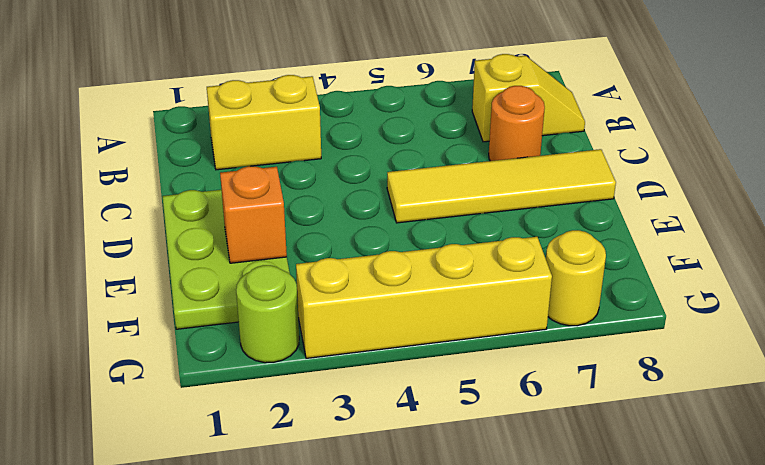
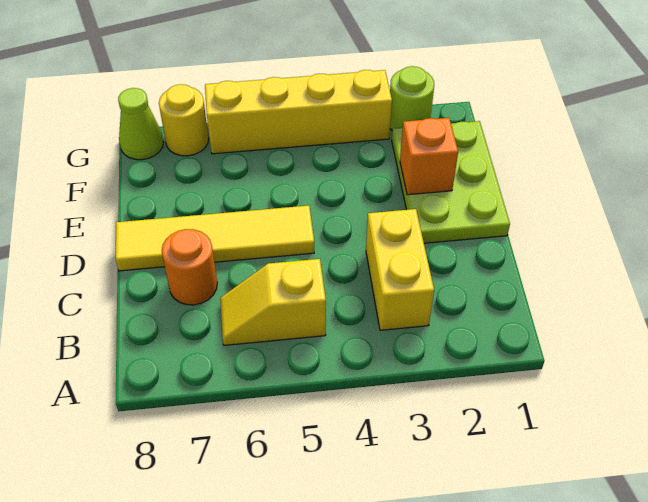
yellow 1x2 brick [207,75,321,170] -> yellow 1x2 brick turned to [366,209,434,330]
yellow 1x2 slope [472,54,585,142] -> yellow 1x2 slope moved to [220,259,326,345]
none -> lime 1x1 cone [118,88,164,160]

